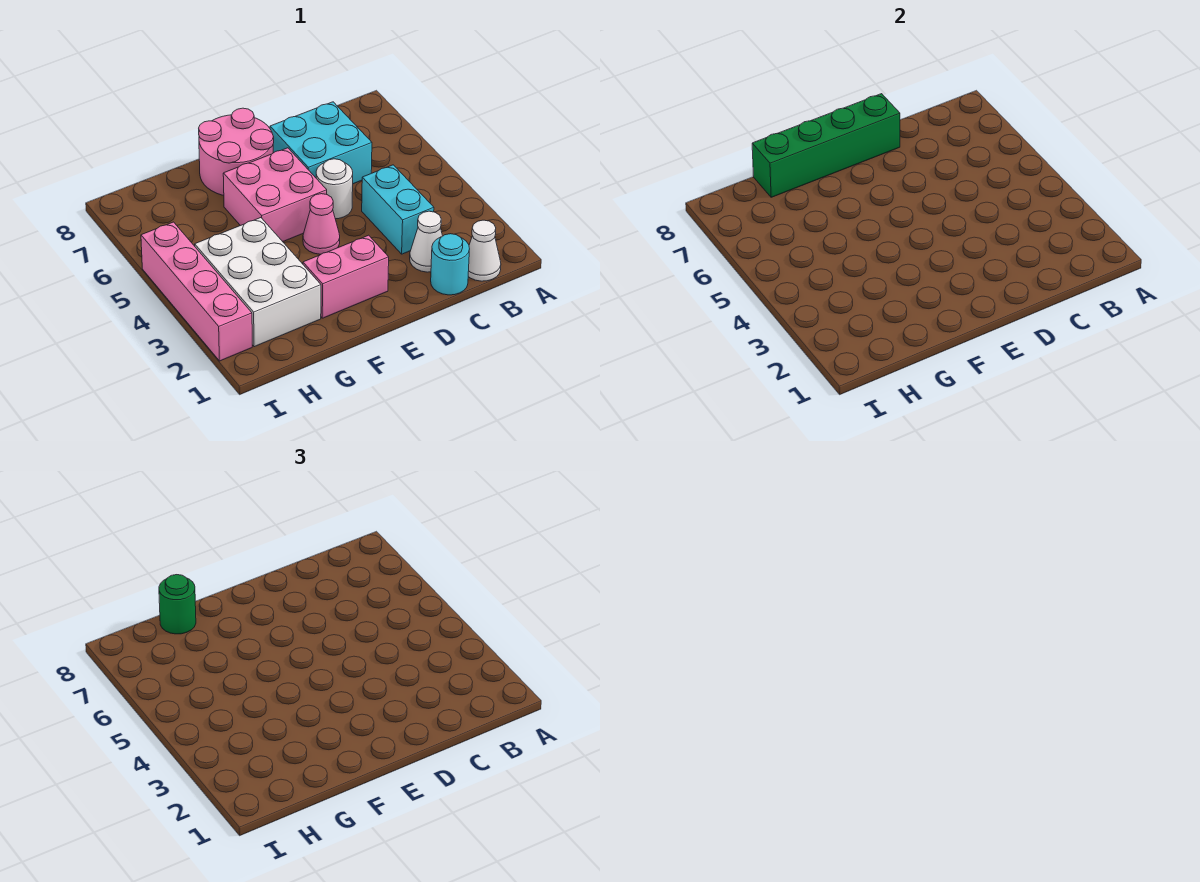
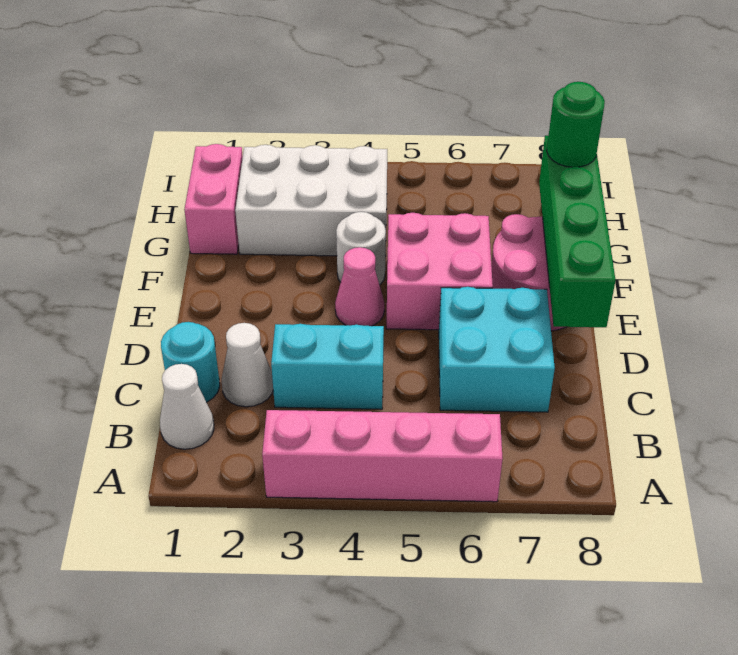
white 1x1 round brick [316,159,353,219] -> white 1x1 round brick moved to [336,212,386,285]
pink 1x2 brick [303,235,389,318] -> pink 1x2 brick moved to [184,144,243,254]
pink 1x4 brick [141,222,252,361] -> pink 1x4 brick moved to [262,410,503,502]

